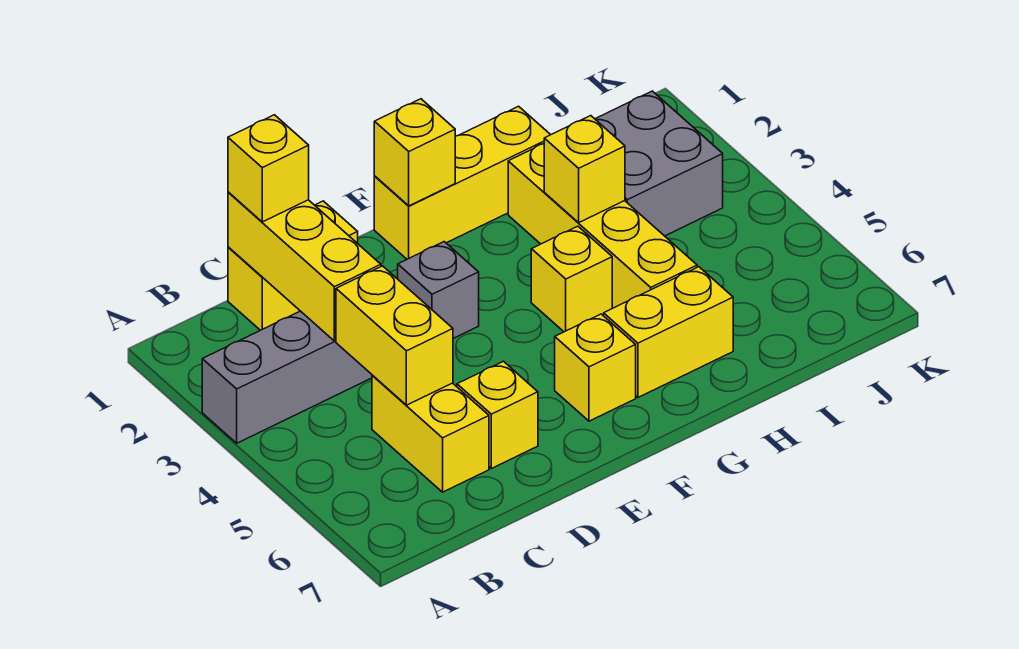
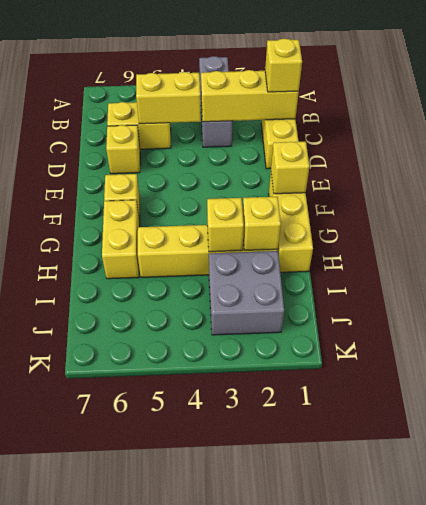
grey 1x1 brick [398,242,479,338] -> none
yellow 1x1 brick [531,226,612,332] -> yellow 1x1 brick moved to [243,197,281,250]

